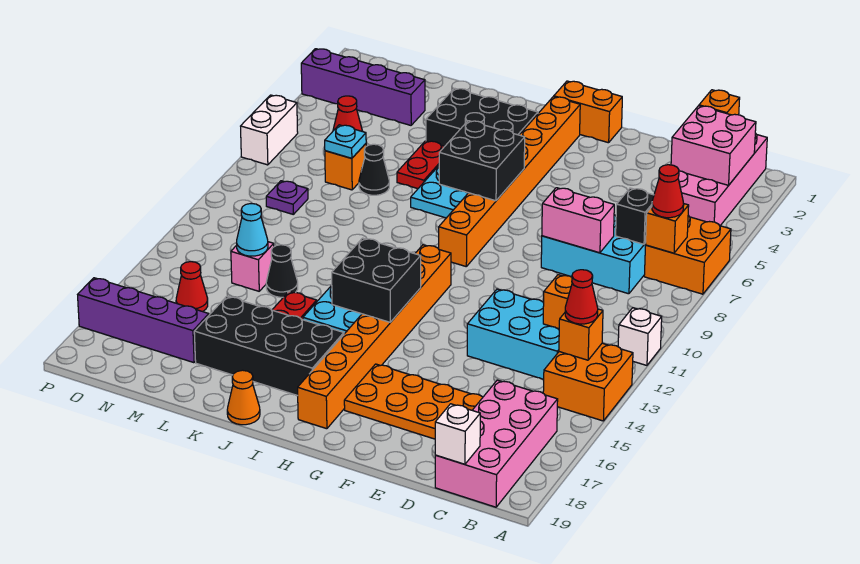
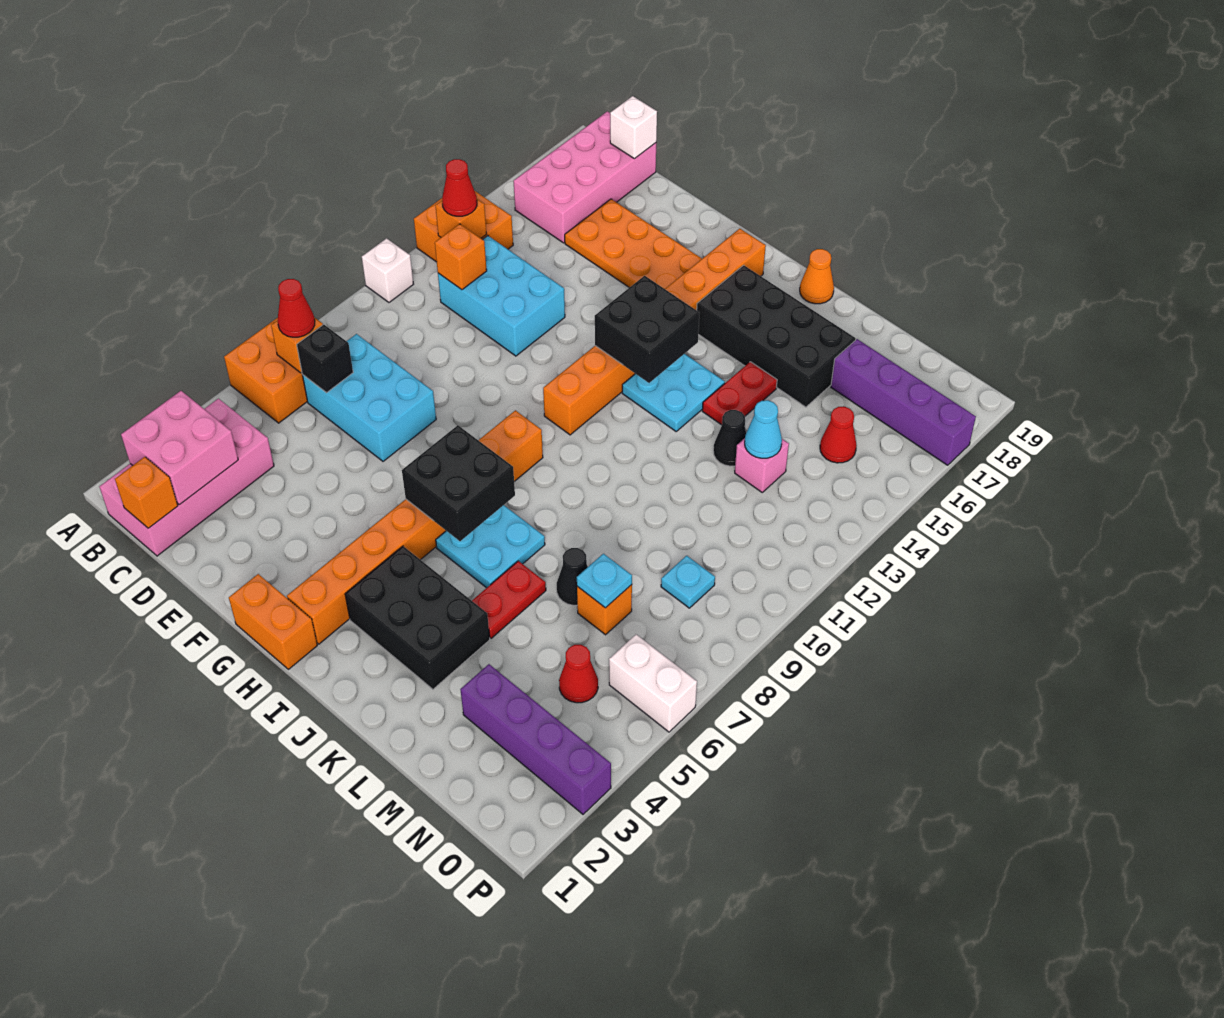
pink 1x2 brick [542,188,614,253] -> none
purple 1x1 plate [266,181,308,214] -> cyan 1x1 plate [661,556,715,608]
white 1x2 brick [241,95,298,165] -> white 1x2 brick turned to [609,634,697,732]

